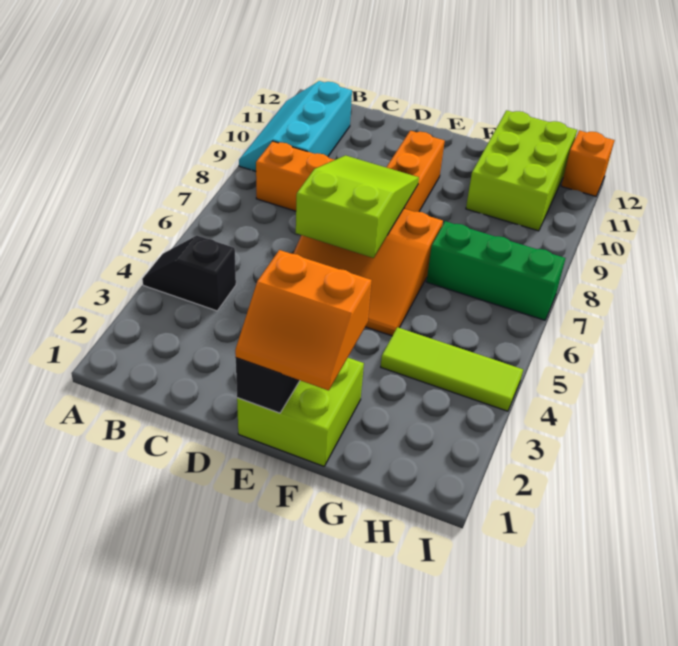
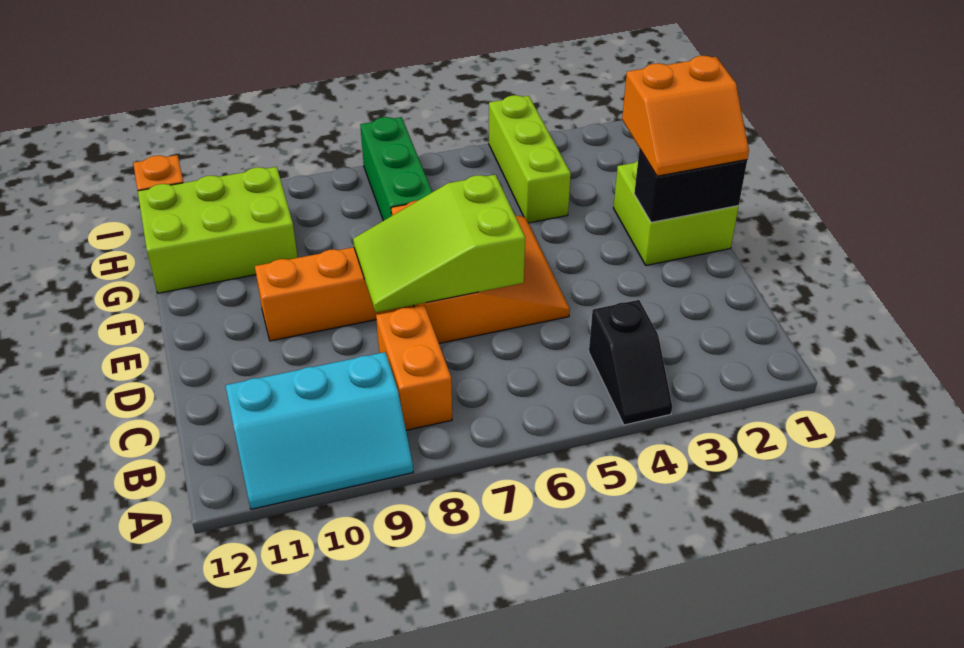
orange 2x2 slope [235,250,372,390] -> orange 2x2 slope turned to [622,56,749,176]
lime 1x3 tile [381,327,523,411] -> lime 1x3 brick [489,95,571,223]

